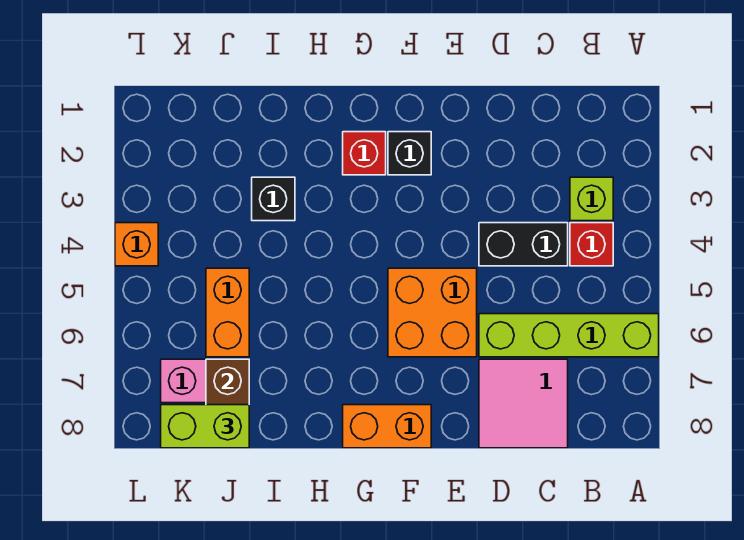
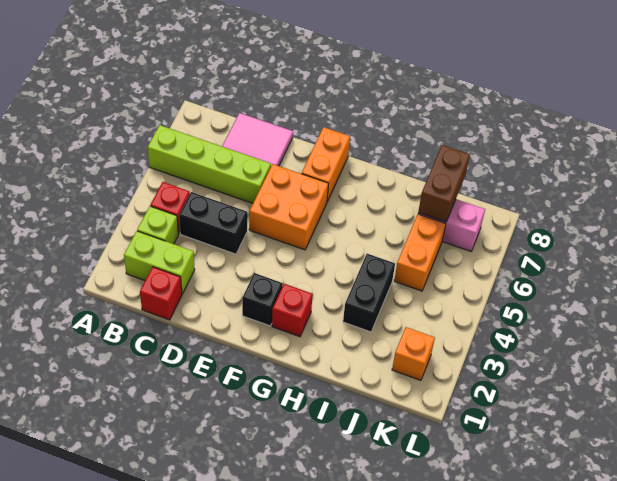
none -> red 1x1 brick [140,267,182,320]
orange 1x2 brick [343,405,431,448] -> orange 1x2 brick turned to [302,127,350,201]
black 1x1 brick [252,177,295,221] -> black 1x2 brick [343,254,395,332]
lime 1x2 brick [161,405,249,448] -> lime 1x2 brick moved to [124,231,195,294]
orange 1x1 brick [115,223,158,266] -> orange 1x1 brick moved to [392,327,435,380]

